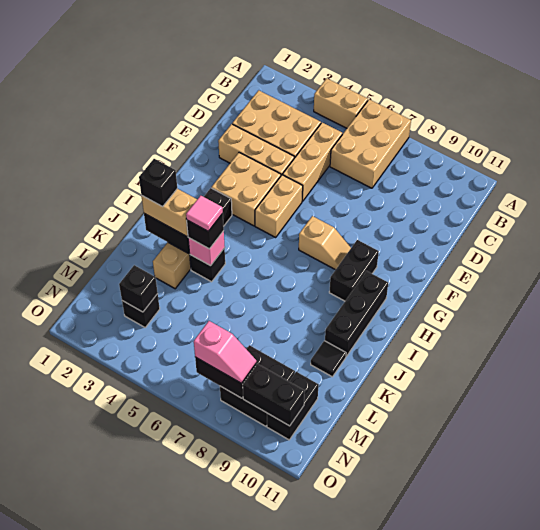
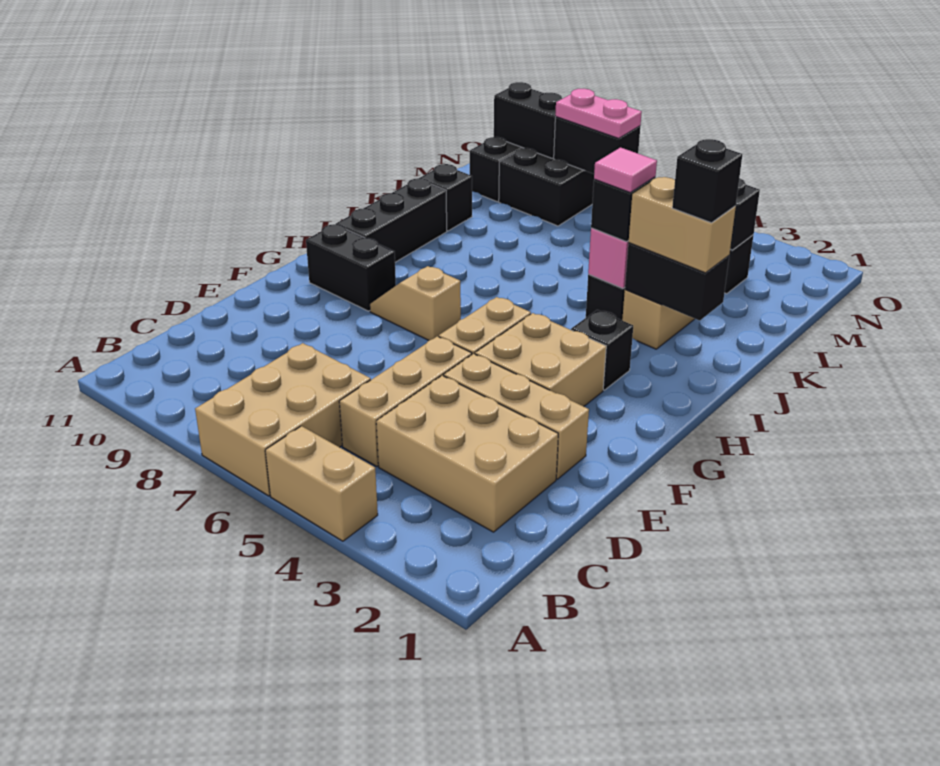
black 1x2 brick [329,240,379,301] -> black 1x2 brick turned to [306,224,396,311]
black 1x1 tile [311,341,346,377] -> black 1x1 brick [420,164,472,231]
pink 1x2 slope [194,321,256,383] -> pink 1x2 plate [555,89,642,138]

